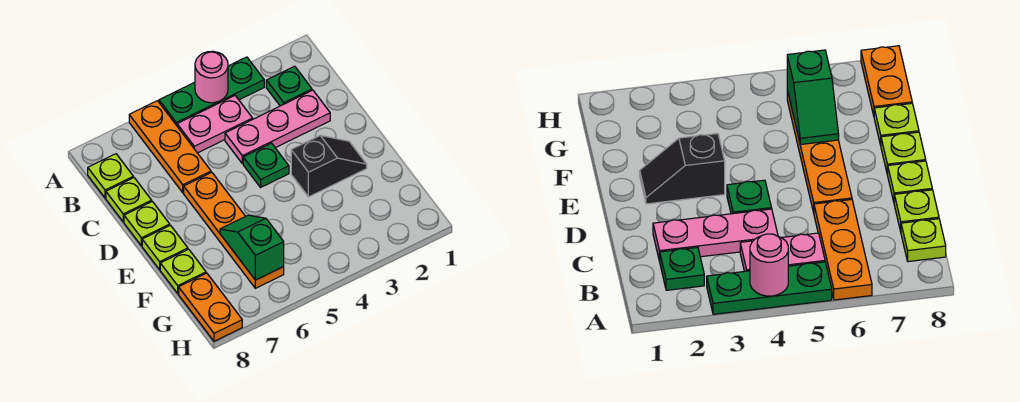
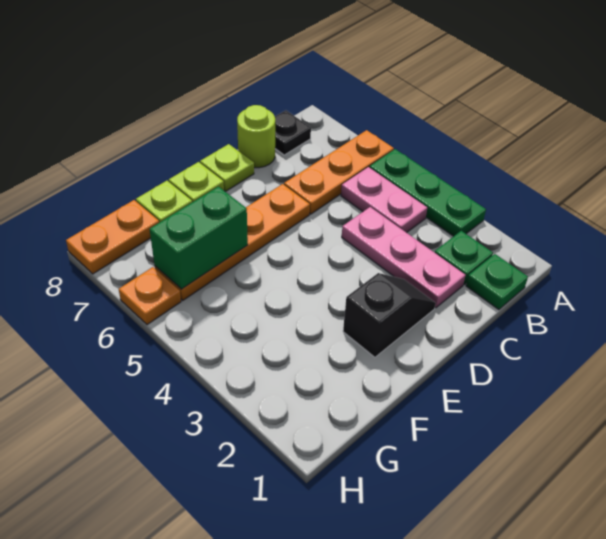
pink 1x1 round brick [195,51,228,103] -> none
lime 1x1 plate [88,154,133,198] -> black 1x1 plate [275,110,311,155]
lime 1x1 plate [106,178,152,222] -> lime 1x1 round brick [237,105,275,168]
green 1x1 plate [243,143,289,187] -> green 1x1 plate moved to [466,254,528,310]
black 1x2 slope [291,135,367,197] -> black 1x2 slope turned to [343,273,436,357]
green 1x2 slope [220,215,284,280] -> green 1x2 brick [150,186,248,289]
none -> orange 1x1 plate [119,267,181,325]

